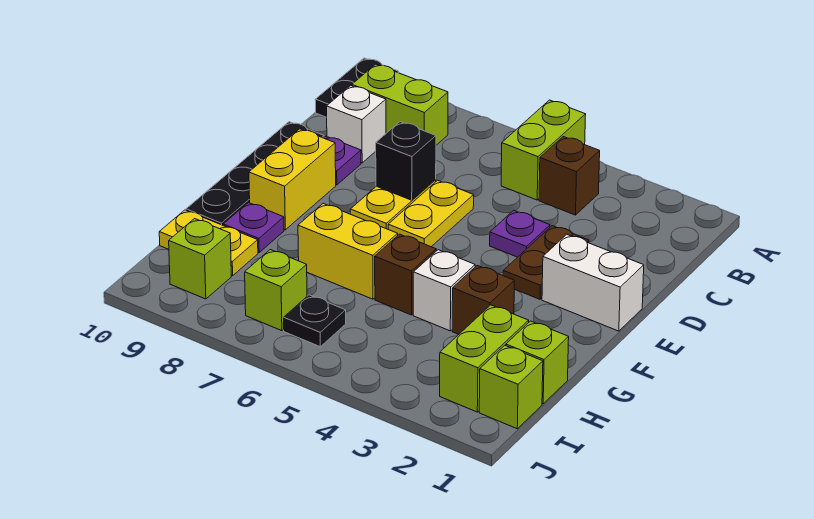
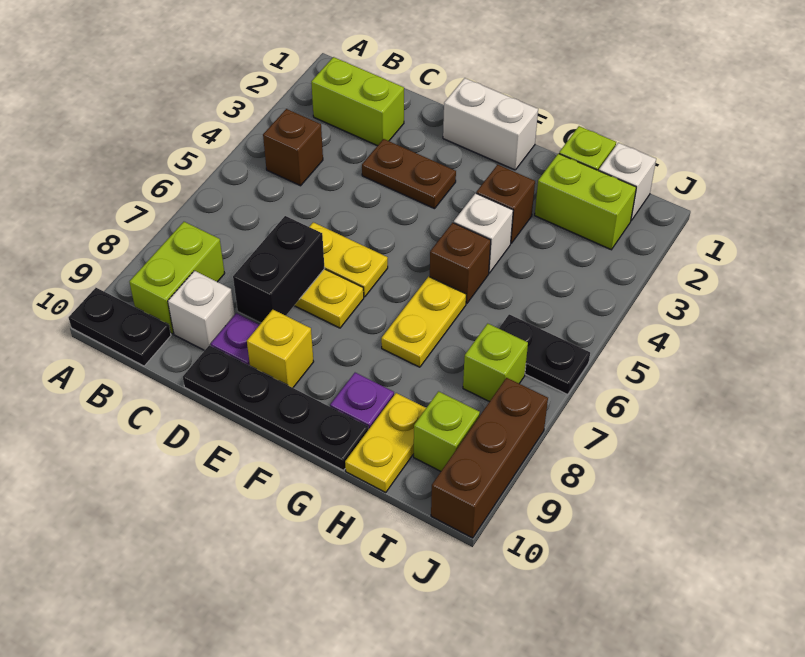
lime 1x2 brick [501,100,586,200] -> lime 1x2 brick moved to [311,57,404,146]
purple 1x1 plate [490,210,550,257] -> none
black 1x1 brick [376,122,436,200] -> black 1x2 brick [233,216,324,323]
white 1x2 brick [542,235,644,331] -> white 1x2 brick turned to [443,78,538,170]
yellow 1x2 brick [249,129,336,230] -> yellow 1x1 brick [247,310,314,388]
yellow 1x2 brick [298,204,398,299] -> yellow 1x2 plate [381,277,466,367]
lime 1x1 brick [479,345,543,429] -> white 1x1 brick [599,143,656,221]
black 1x1 plate [284,295,346,347] -> black 1x2 plate [499,314,590,395]
none -> brown 1x3 brick [431,378,548,538]

